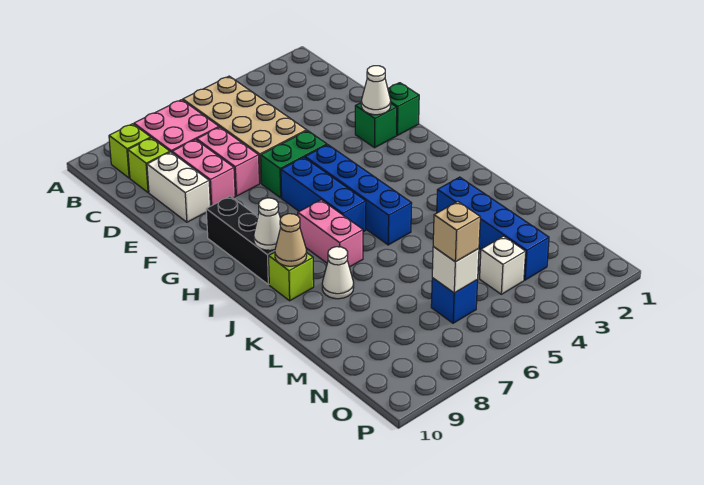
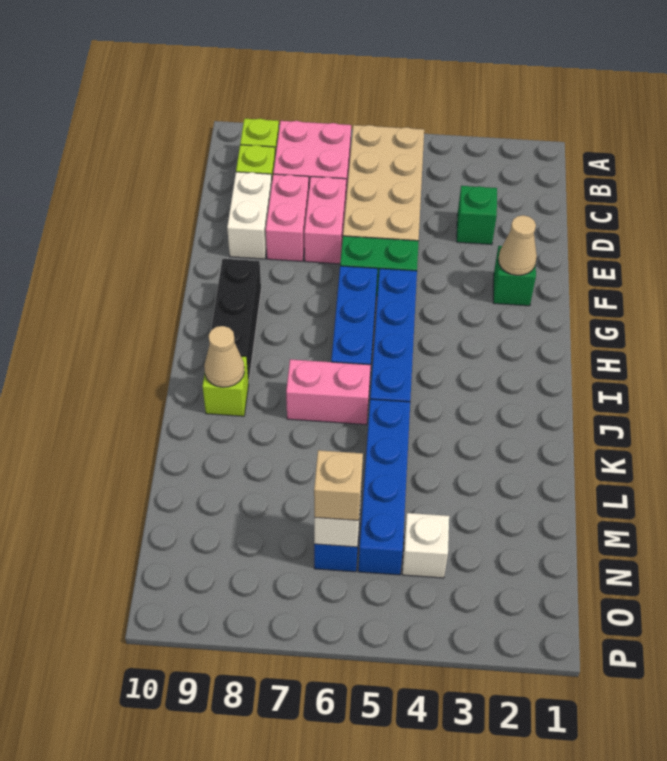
green 1x1 brick [388,83,419,135] -> green 1x1 brick moved to [457,186,497,245]
white 1x1 cone [361,66,391,115] -> tan 1x1 cone [498,215,537,275]
pink 1x2 brick [298,200,363,267] -> pink 1x2 brick turned to [286,359,371,425]
white 1x1 cone [254,198,281,250] -> none
blue 1x4 brick [437,177,549,280] -> blue 1x4 brick moved to [358,399,410,575]
white 1x1 cone [322,247,354,299] -> none

